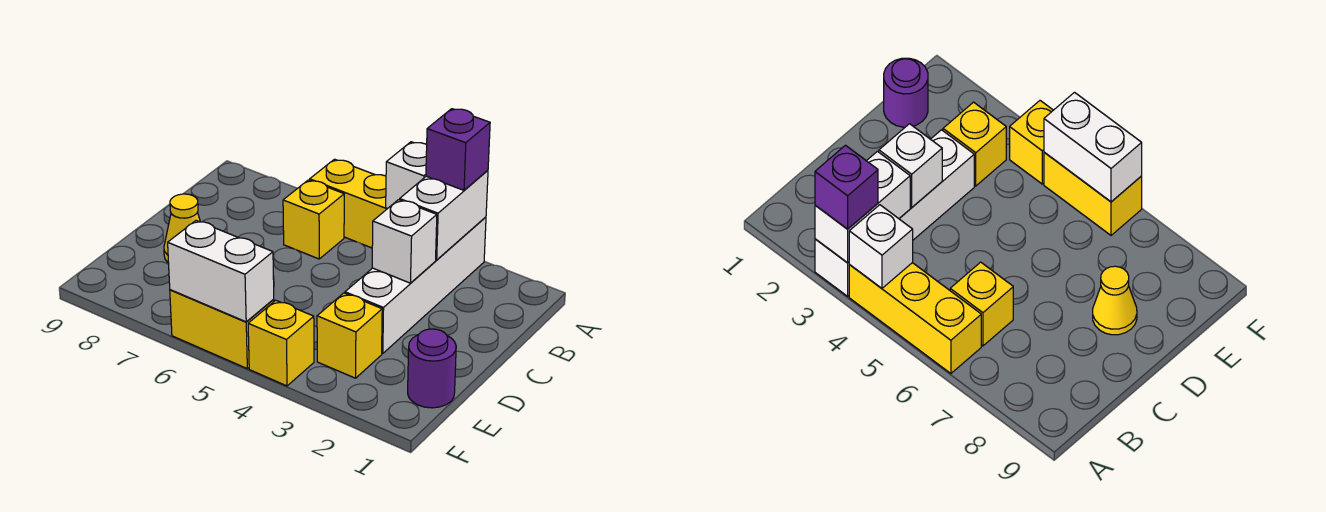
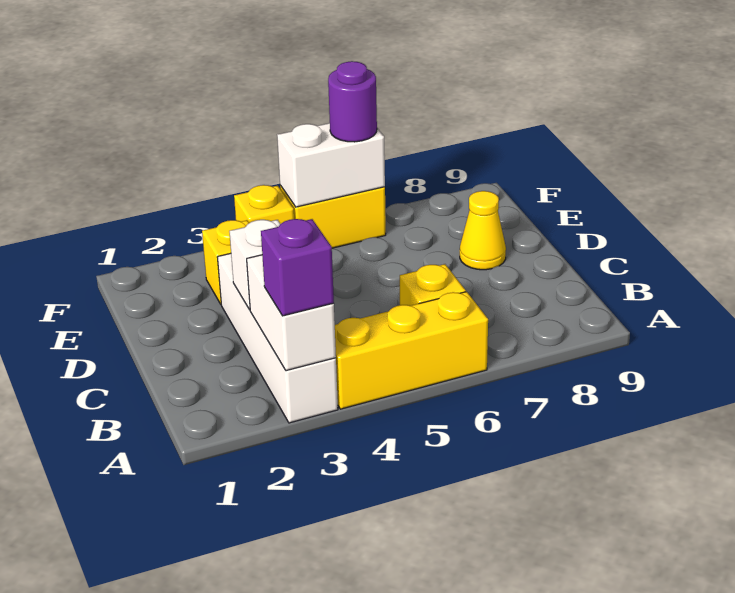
white 1x1 brick [386,142,427,209] -> none
purple 1x1 round brick [408,329,456,408] -> purple 1x1 round brick moved to [328,61,377,142]

